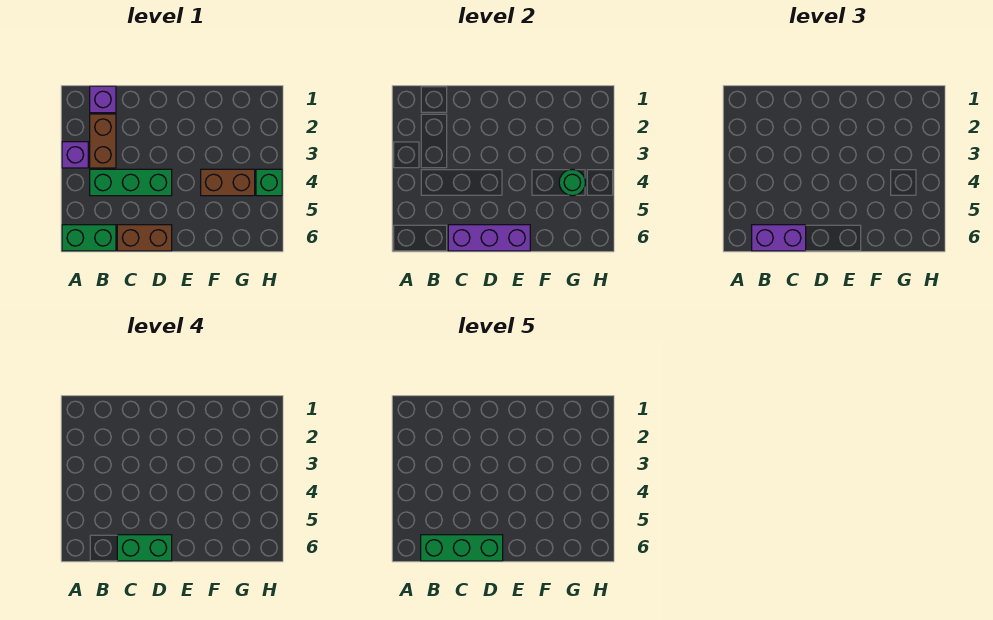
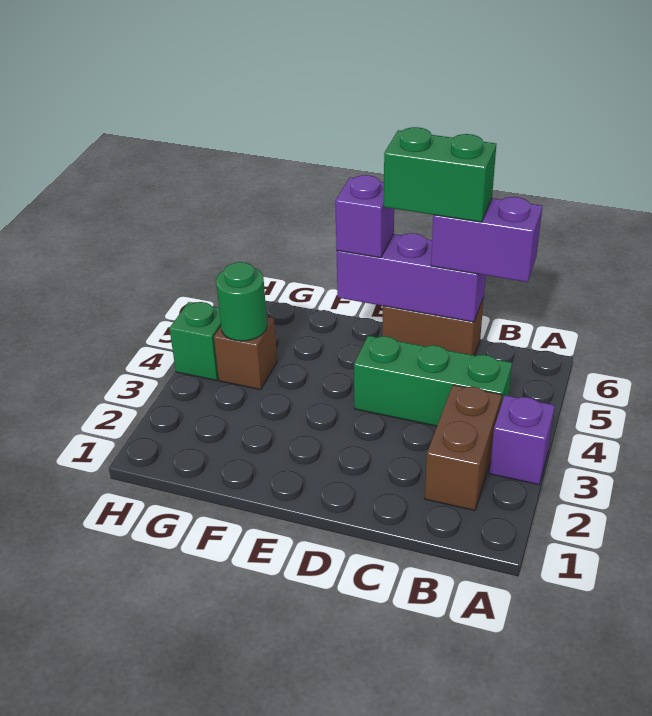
green 1x2 brick [62,225,116,251] -> none
purple 1x1 brick [90,86,116,113] -> purple 1x1 brick moved to [335,175,394,258]
green 1x3 brick [421,535,503,561] -> none
brown 1x2 brick [201,169,255,196] -> brown 1x1 brick [214,317,277,390]

